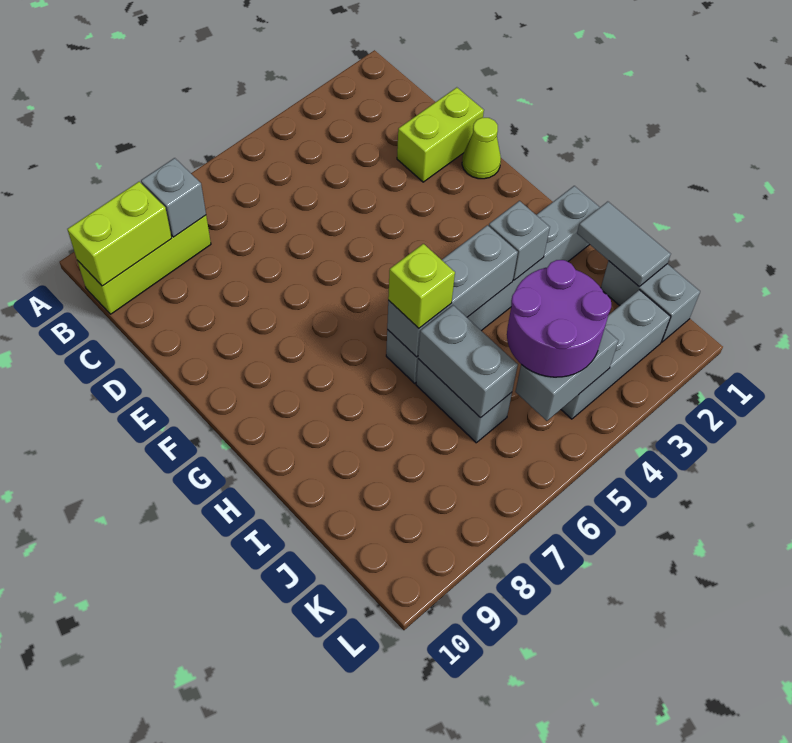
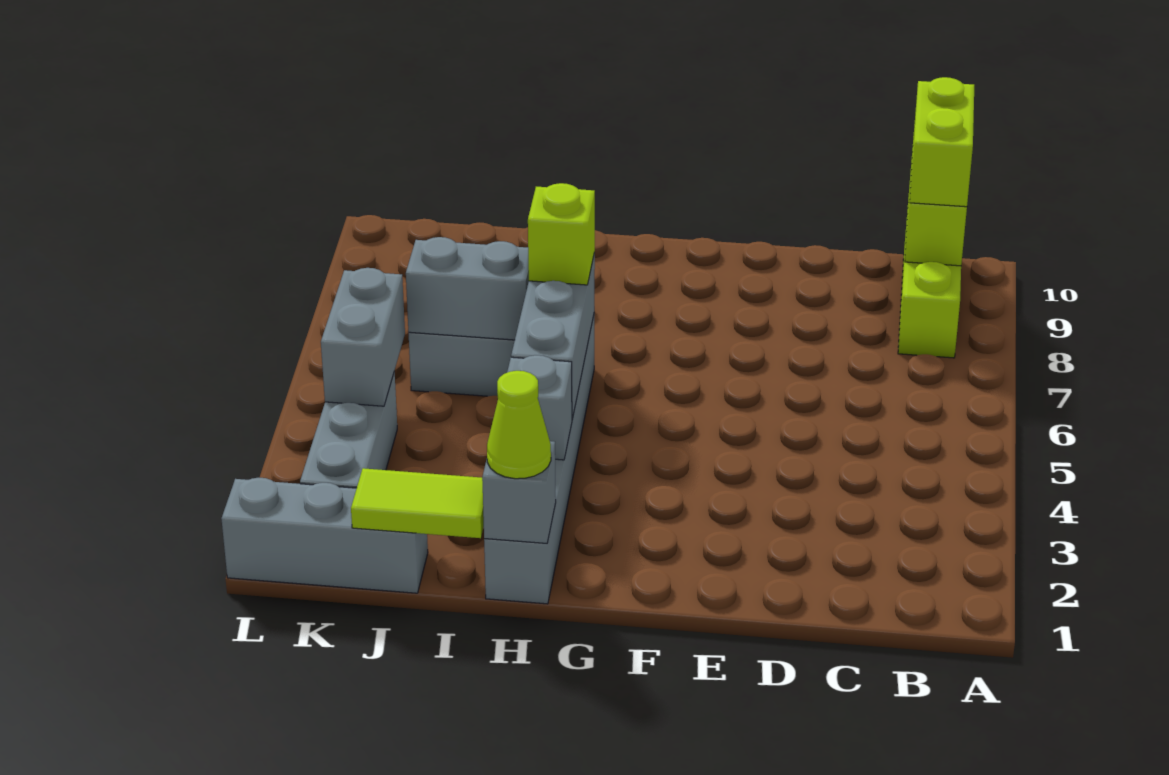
grey 1x1 brick [141,158,206,237] -> grey 1x1 brick moved to [482,441,556,543]
lime 1x2 brick [397,87,484,182] -> lime 1x2 brick moved to [910,77,974,207]
lime 1x1 cone [462,118,501,179] -> lime 1x1 cone moved to [487,371,551,479]
grey 1x2 tile [577,202,671,286] -> lime 1x2 tile [351,468,484,538]
grey 1x2 brick [601,261,700,342] -> grey 1x3 brick [221,478,428,593]
purple 2x2 round brick [507,260,611,377] -> none

